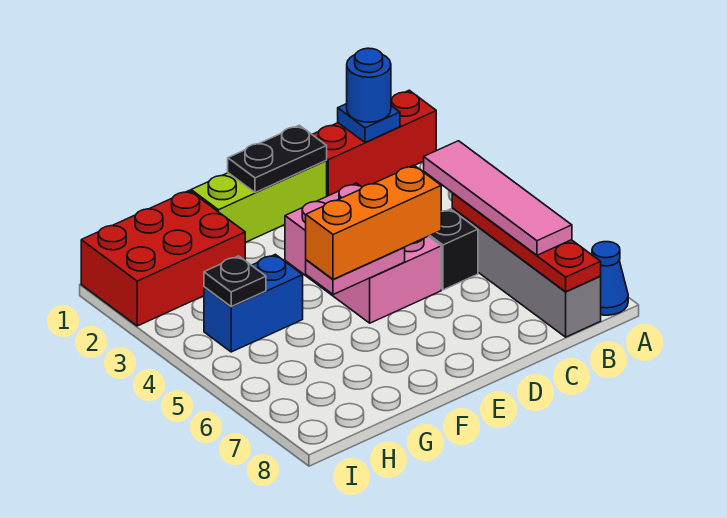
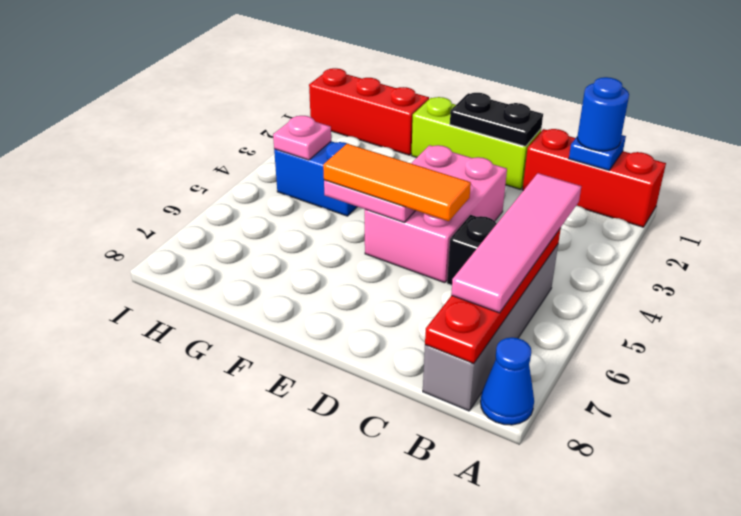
orange 1x3 brick [306,165,441,279] -> orange 1x3 tile [323,144,471,221]
red 2x3 brick [81,190,245,326] -> red 1x3 brick [309,68,429,155]
black 1x1 plate [204,256,266,306] -> pink 1x1 plate [273,116,331,160]

